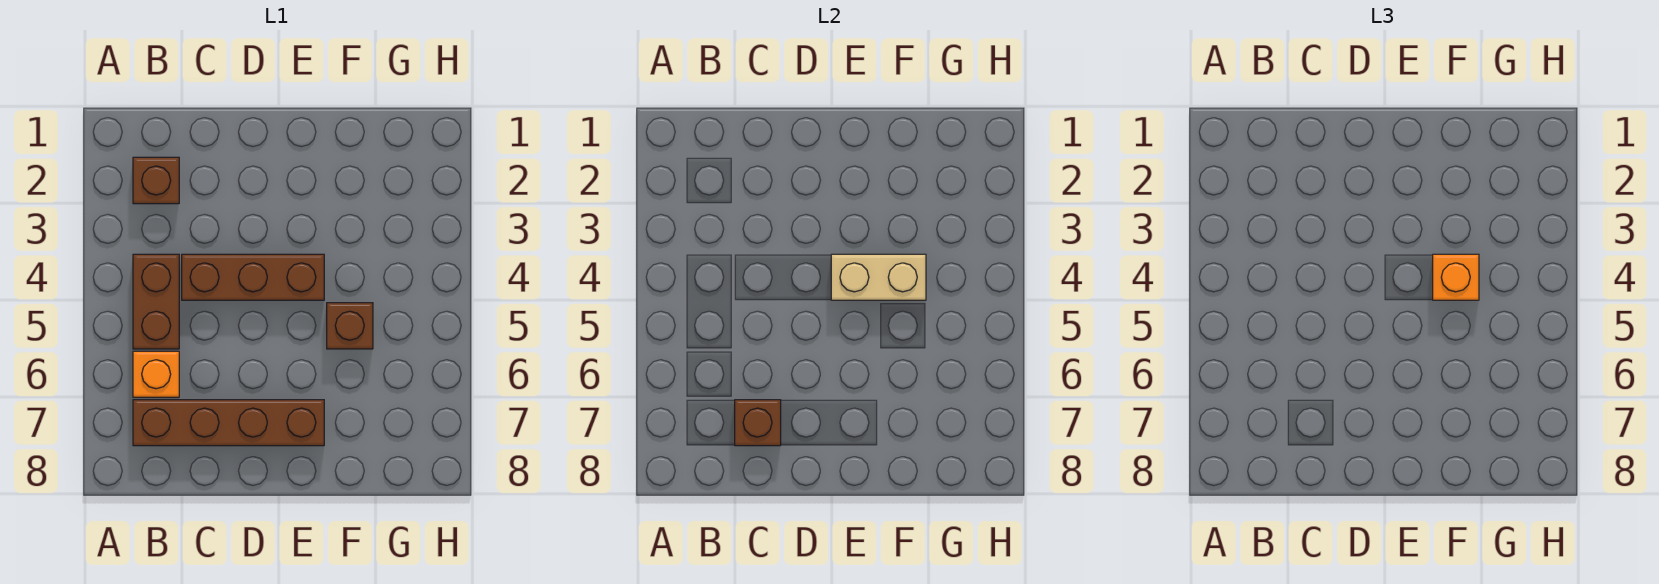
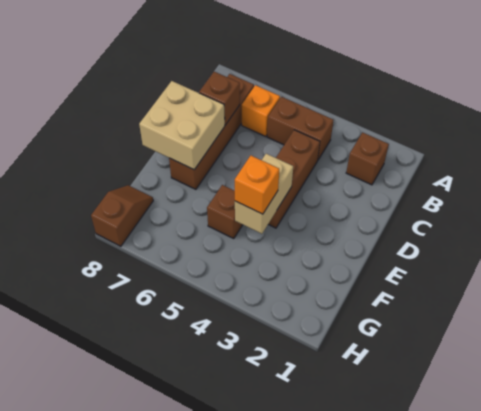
none -> tan 2x2 brick [139,81,225,170]
none -> brown 1x2 slope [91,185,153,246]

